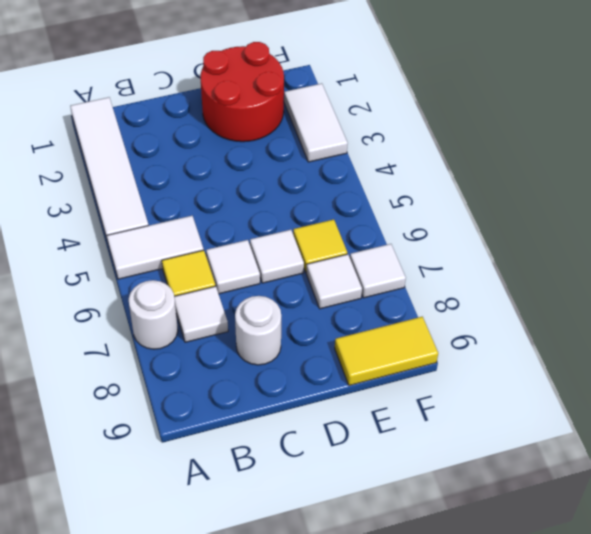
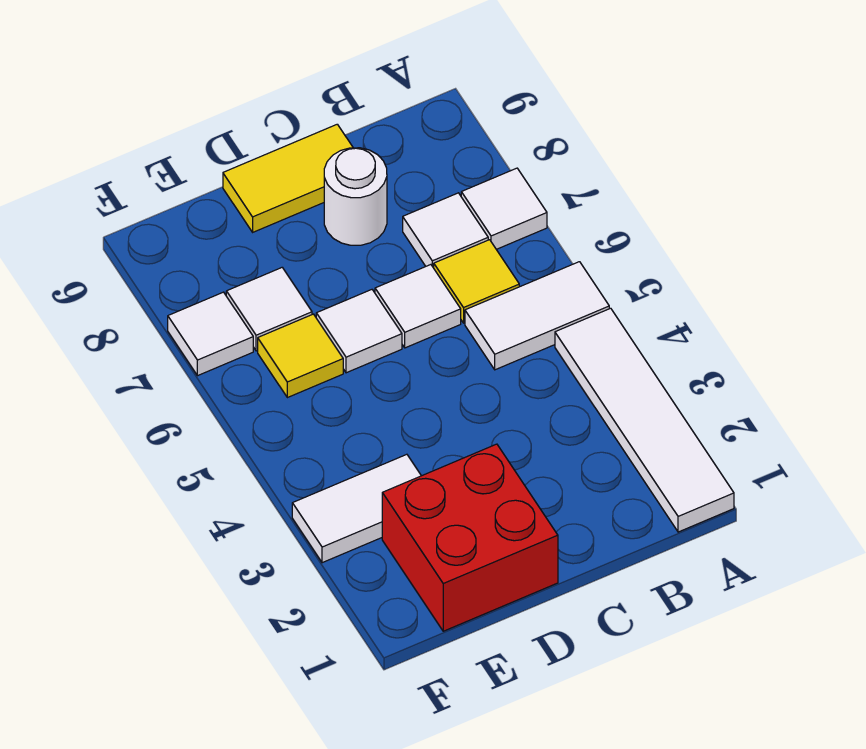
white 1x1 round brick [129,280,178,349] -> white 1x1 tile [461,168,547,249]
red 2x2 round brick [201,42,284,142] -> red 2x2 brick [382,444,558,631]
yellow 1x2 tile [335,317,438,386] -> yellow 1x2 tile moved to [223,124,353,232]
white 1x2 tile [284,83,348,162] -> white 1x2 tile turned to [292,454,421,563]

